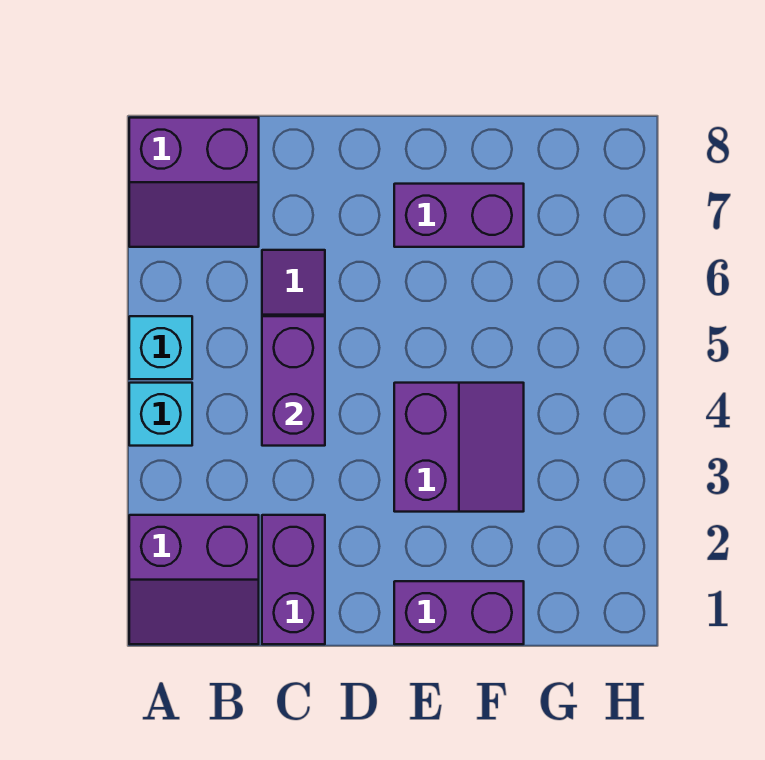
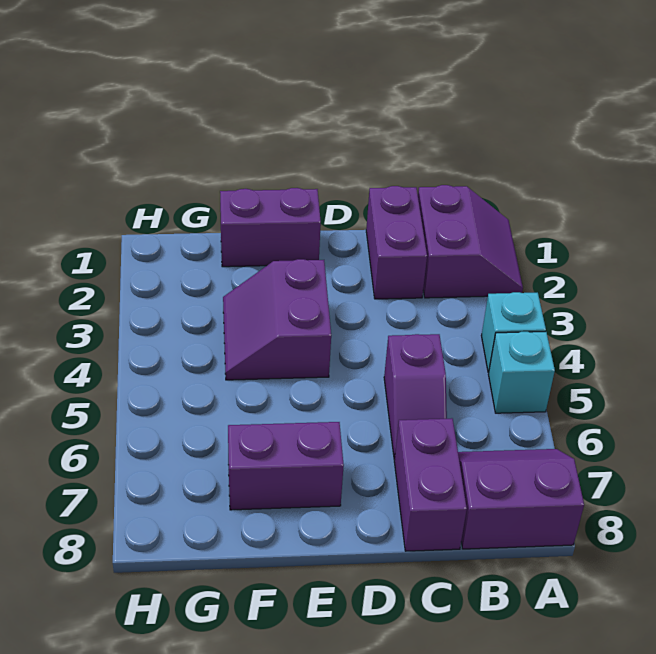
purple 2x2 slope [129,515,259,644] -> purple 2x2 slope turned to [418,185,523,298]
purple 1x2 brick [262,316,325,446] -> purple 1x2 brick moved to [394,418,467,551]

